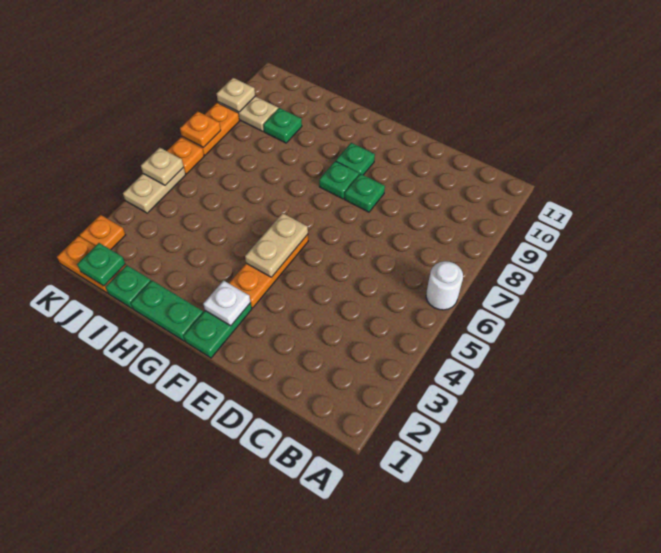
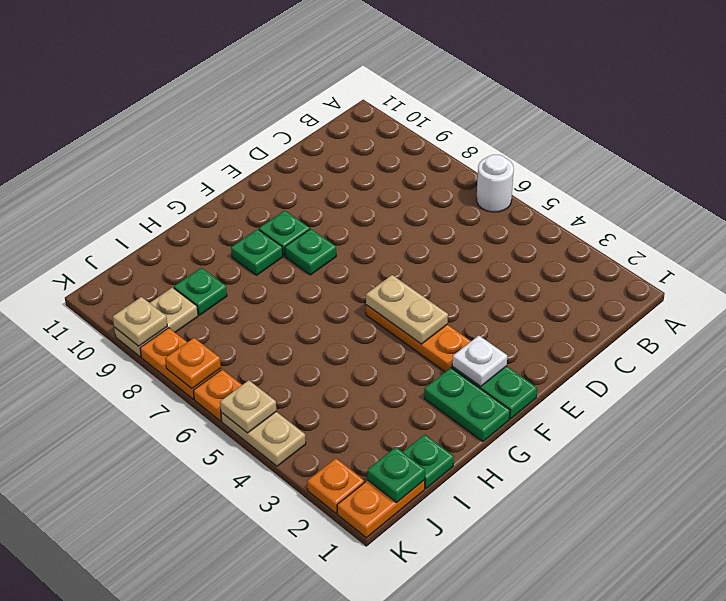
green 1x1 plate [345,174,385,212] -> green 1x1 plate moved to [231,229,283,275]
green 1x2 plate [131,281,203,341] -> green 1x2 plate turned to [424,368,510,442]

